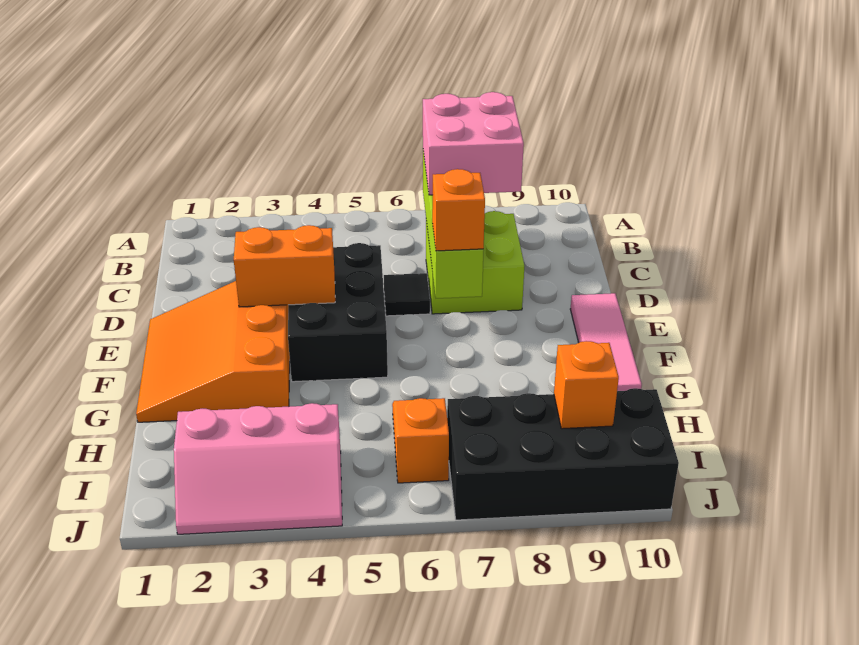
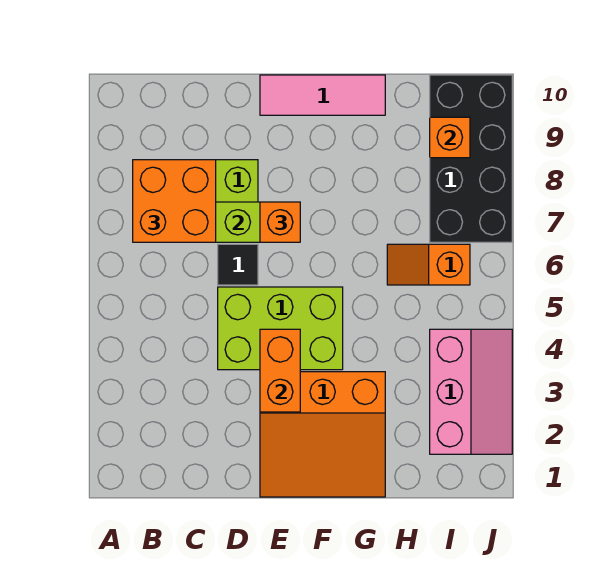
pink 2x2 brick [423,92,524,195] -> orange 2x2 brick [133,160,216,242]
black 2x3 brick [288,243,388,382] -> lime 2x3 brick [218,287,343,370]

